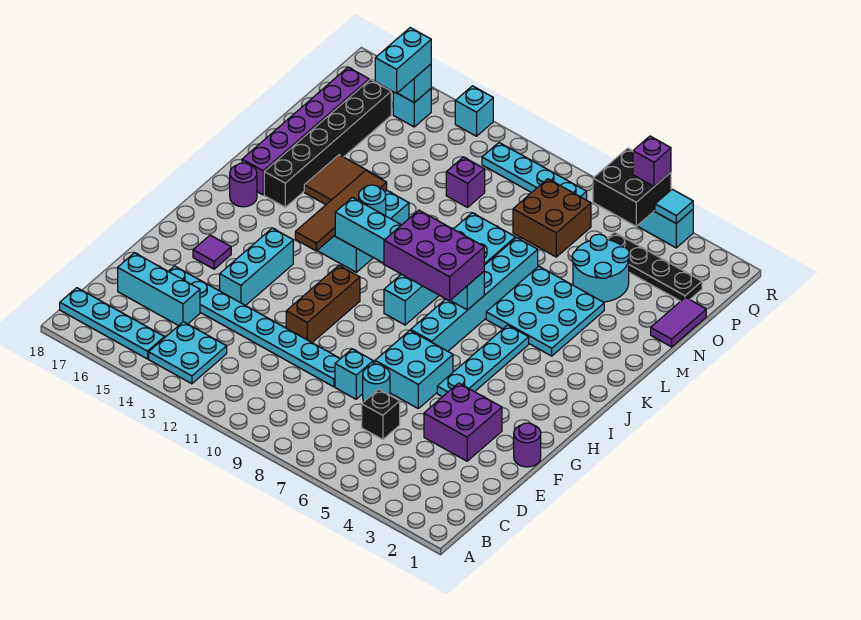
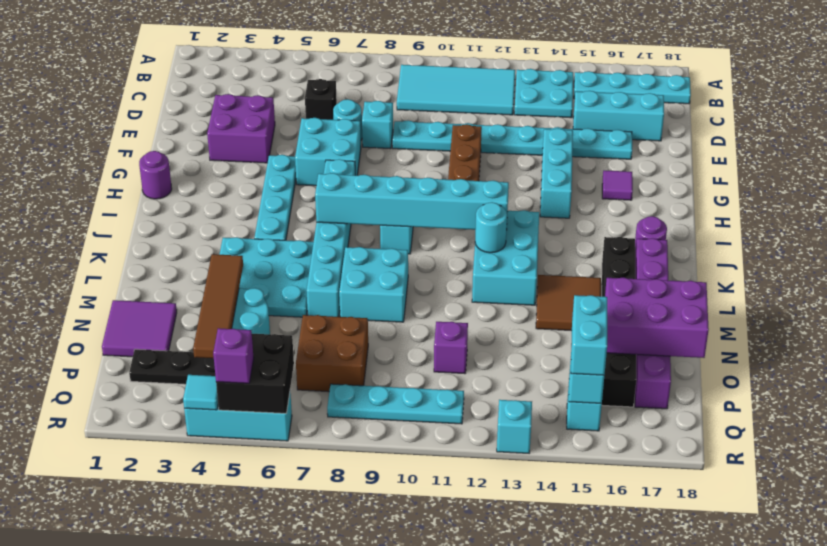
none -> cyan 2x4 tile [397,65,515,115]
purple 1x1 round brick [514,423,541,467] -> purple 1x1 round brick moved to [139,151,172,199]
purple 2x3 brick [384,210,484,301] -> purple 2x3 brick moved to [605,277,709,358]
brown 1x4 tile [295,170,387,251] -> brown 1x4 tile moved to [193,254,243,358]
purple 1x2 tile [651,297,706,347] -> purple 2x2 tile [102,300,177,357]

